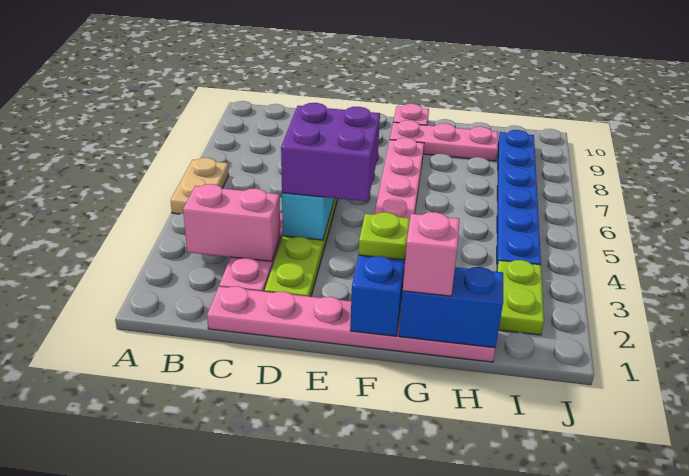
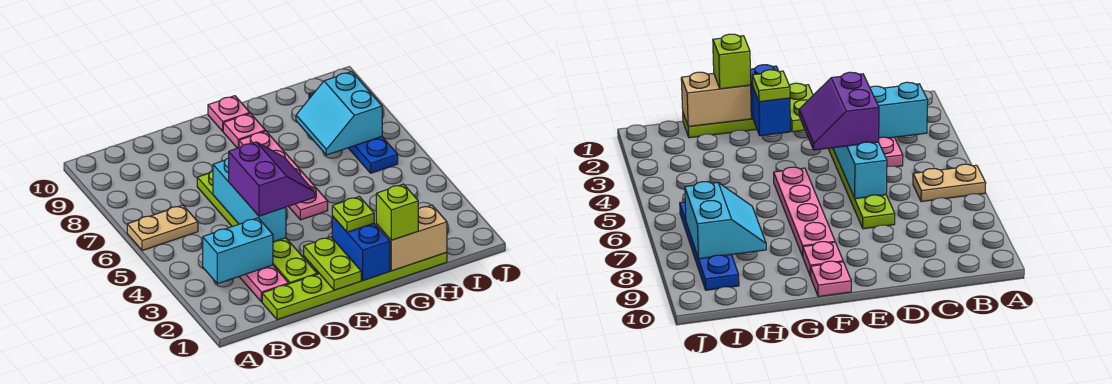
tan 1x2 plate [171,158,229,214] -> tan 1x2 plate turned to [127,205,198,250]
pink 1x2 brick [183,184,280,261] -> cyan 1x2 brick [203,218,273,284]
pink 1x6 plate [207,286,495,362] -> lime 1x6 plate [262,252,447,320]
purple 2x2 brick [281,103,380,201] -> purple 2x2 slope [229,142,315,216]
pink 1x3 plate [390,120,498,161] -> pink 1x1 plate [223,113,265,148]
blue 1x2 brick [399,267,503,348] -> tan 1x2 brick [376,205,447,271]
pink 1x1 brick [403,212,459,296] -> lime 1x1 brick [376,184,418,240]
none -> cyan 2x2 slope [296,72,382,155]
lime 1x2 plate [497,260,544,335] -> lime 1x2 plate moved to [304,237,361,290]
blue 1x6 plate [497,130,541,267] -> blue 1x4 plate [309,92,398,173]

